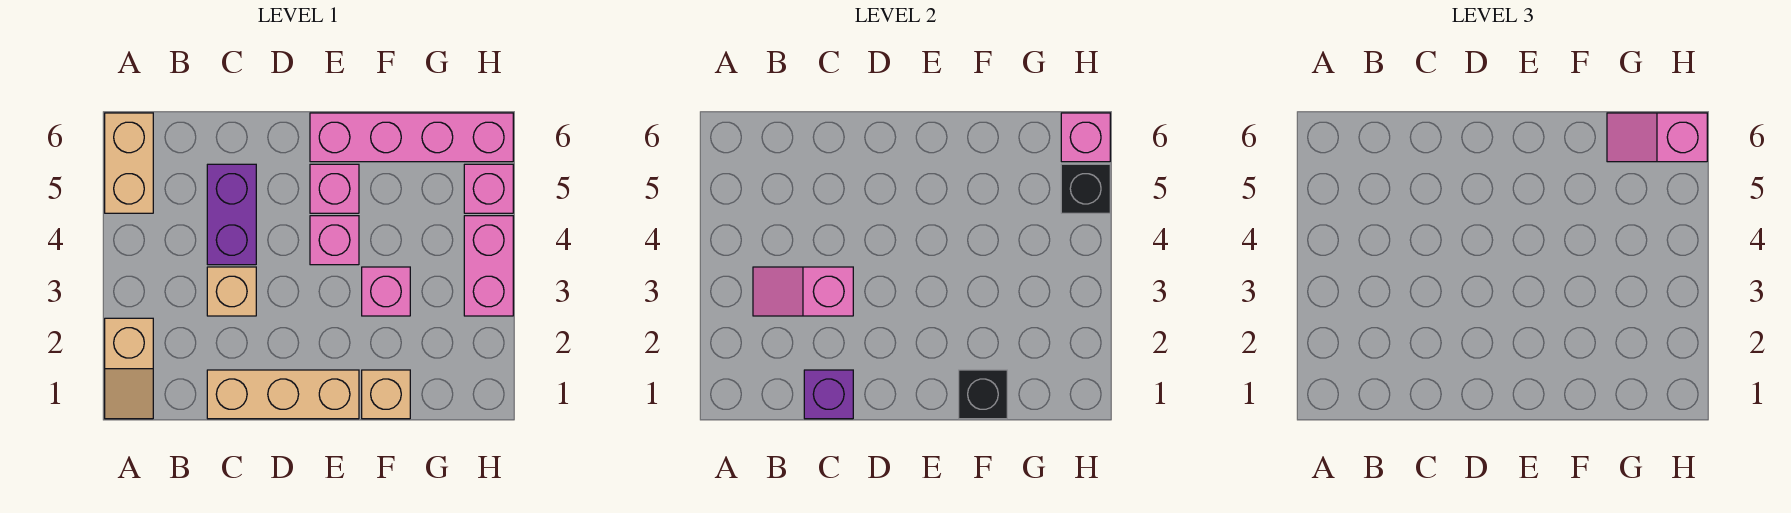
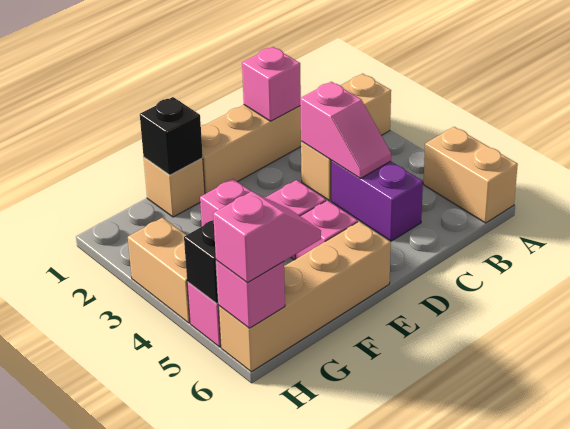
pink 1x2 slope [753,267,853,316] -> pink 1x2 slope turned to [300,82,391,178]
purple 1x1 brick [804,370,853,419] -> pink 1x1 brick [242,47,301,121]
pink 1x4 brick [310,113,513,162] -> tan 1x4 brick [219,221,391,372]
pink 1x2 brick [464,216,513,316] -> tan 1x2 brick [128,218,190,323]

